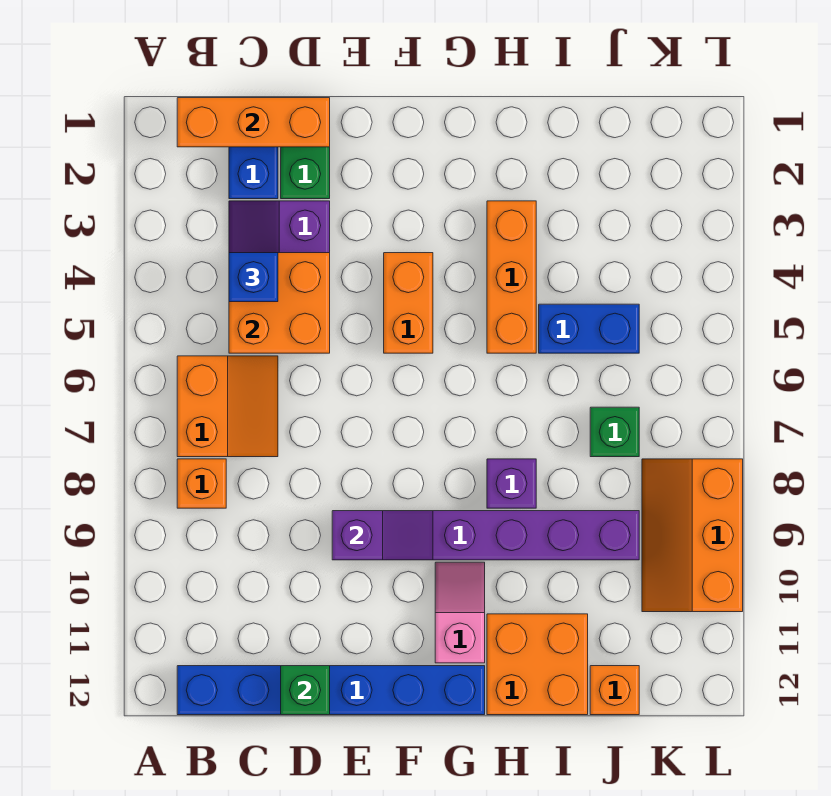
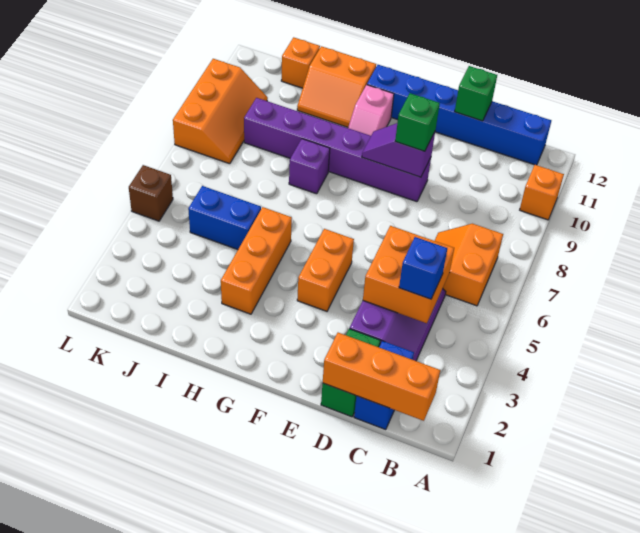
orange 1x1 brick [177,459,226,508] -> orange 1x1 brick moved to [520,165,564,220]
orange 2x2 brick [487,614,588,715] -> orange 2x2 slope [297,46,376,127]
green 1x1 brick [590,407,639,457] -> green 1x1 brick moved to [395,93,440,151]
none -> brown 1x1 brick [129,165,173,221]

